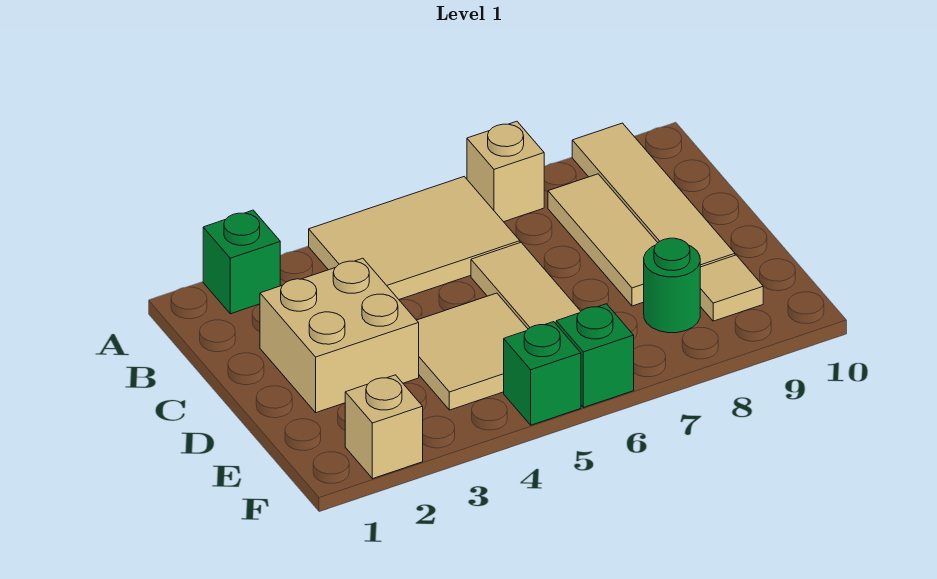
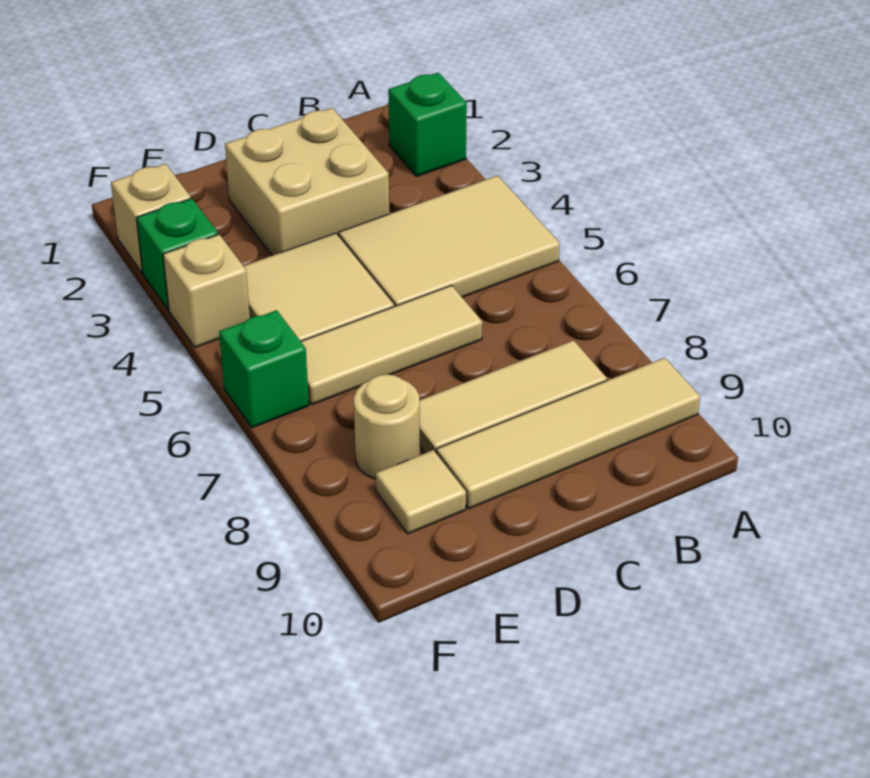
tan 2x3 tile [309,177,520,299] -> tan 2x3 tile turned to [338,176,560,307]
tan 1x1 brick [467,121,544,222] -> tan 1x1 brick moved to [163,235,250,347]
green 1x1 round brick [644,238,700,333] -> tan 1x1 round brick [354,374,420,479]
green 1x1 brick [504,322,581,425] -> green 1x1 brick moved to [137,198,218,309]

